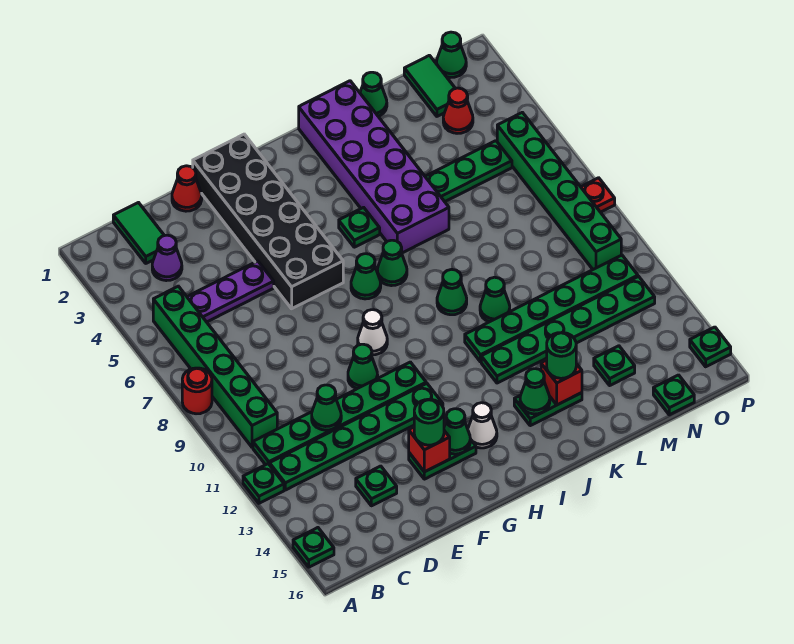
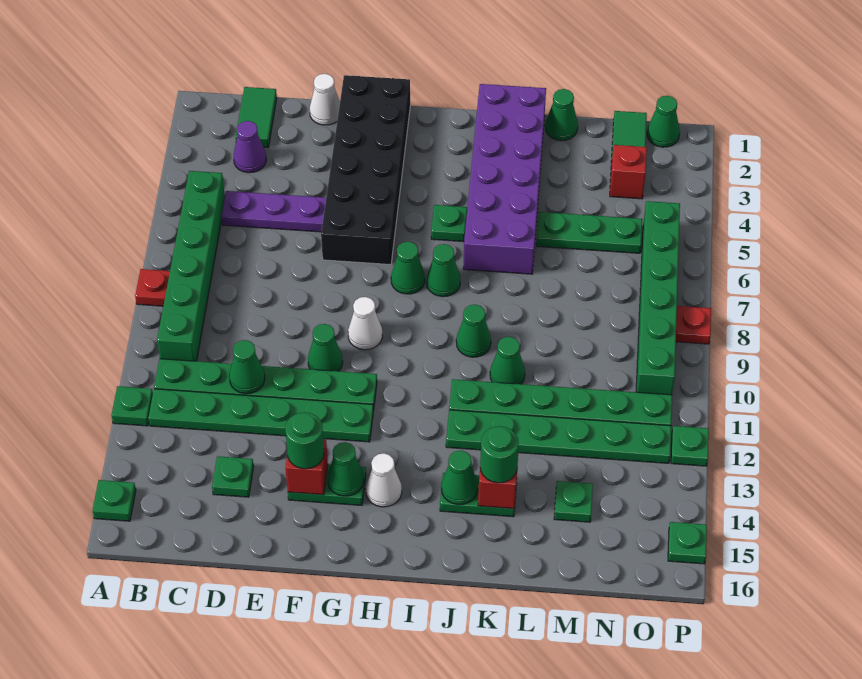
red 1x1 round brick [182,368,212,414] -> red 1x1 plate [135,269,170,306]
red 1x1 cone [172,166,202,211] -> white 1x1 cone [310,74,340,125]
red 1x1 cone [443,88,473,133] -> red 1x1 brick [610,145,647,199]
green 1x1 plate [653,375,694,415] -> green 1x1 plate moved to [671,426,709,466]

